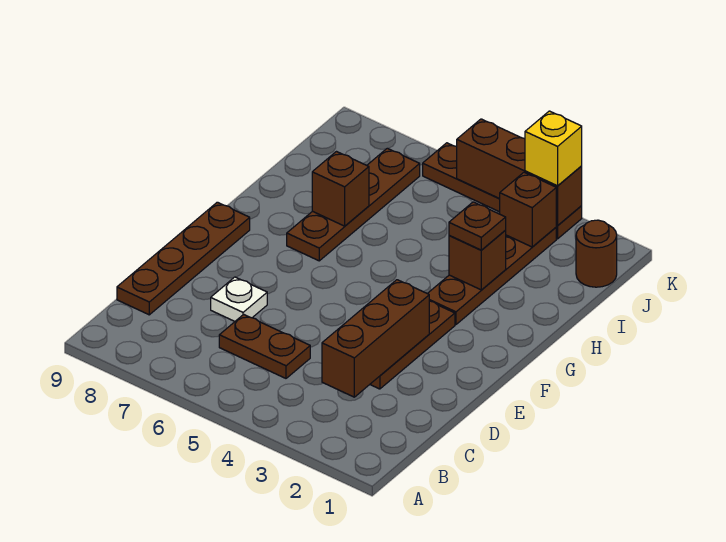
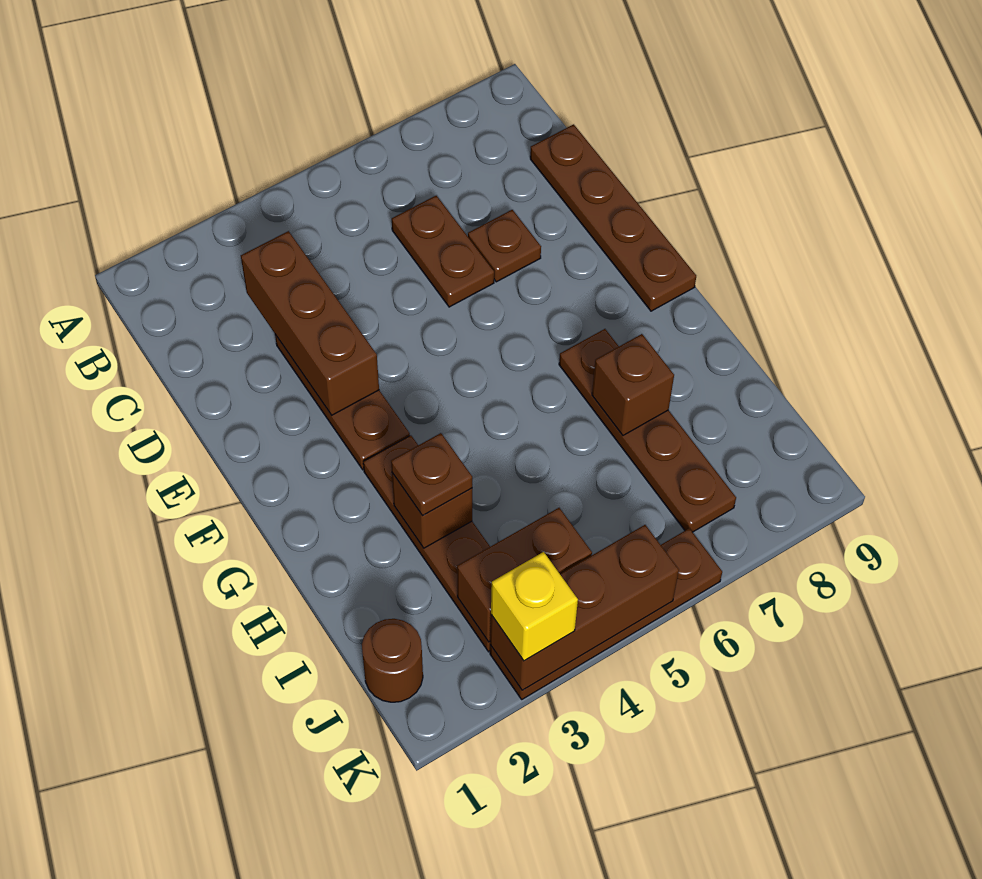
brown 1x2 plate [219,314,310,378] -> brown 1x2 plate turned to [392,196,494,307]
white 1x1 plate [211,277,267,321] -> brown 1x1 plate [468,210,541,282]
brown 1x1 brick [500,173,557,247] -> brown 1x2 brick [457,508,592,642]

